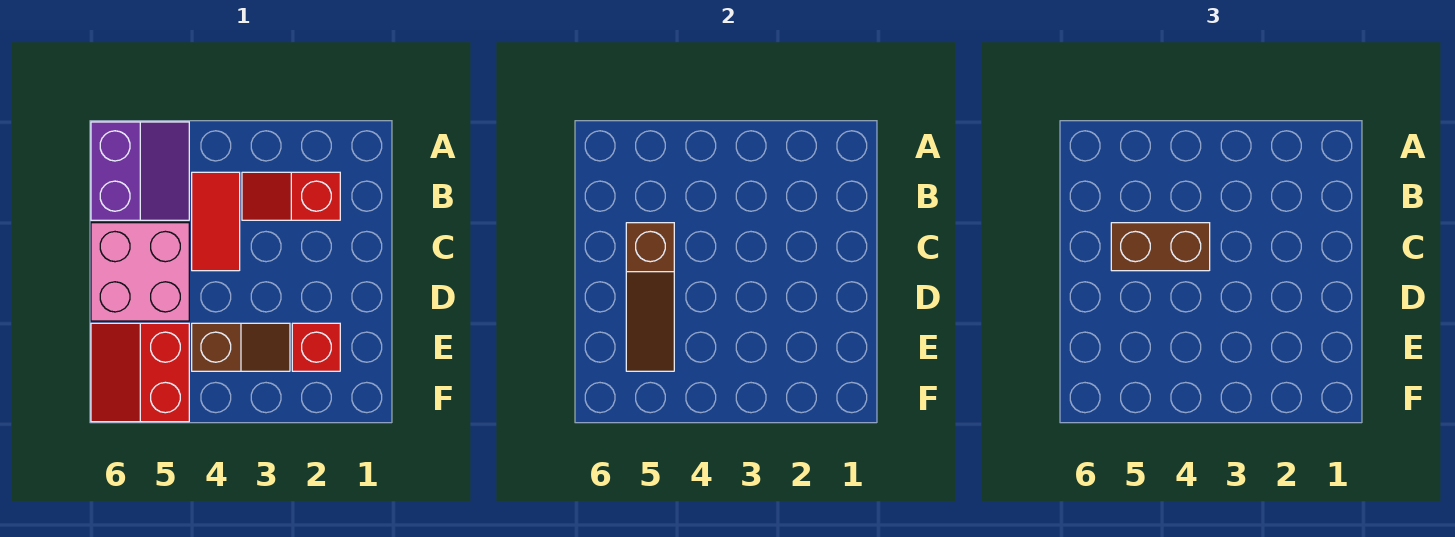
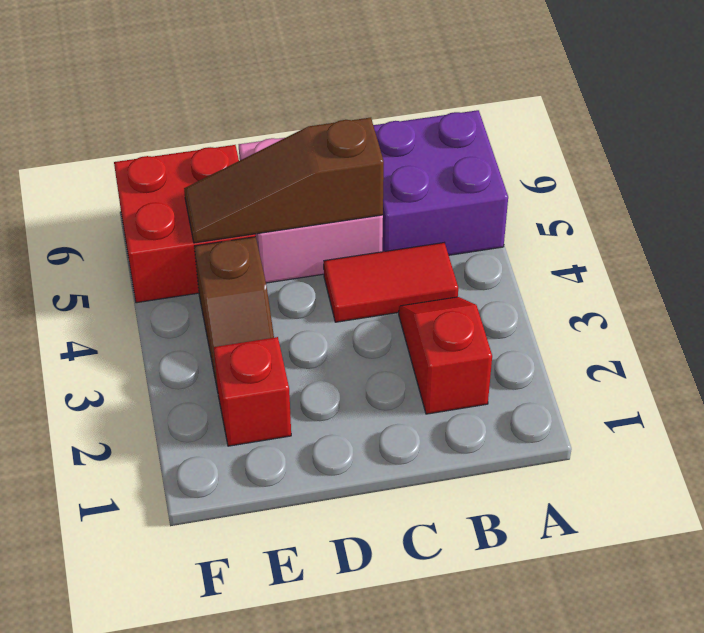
purple 2x2 slope [91,122,189,220] -> purple 2x2 brick [373,110,508,255]
brown 1x2 brick [1111,223,1210,271] -> none
red 2x2 slope [91,323,189,422] -> red 2x2 brick [114,145,255,303]

